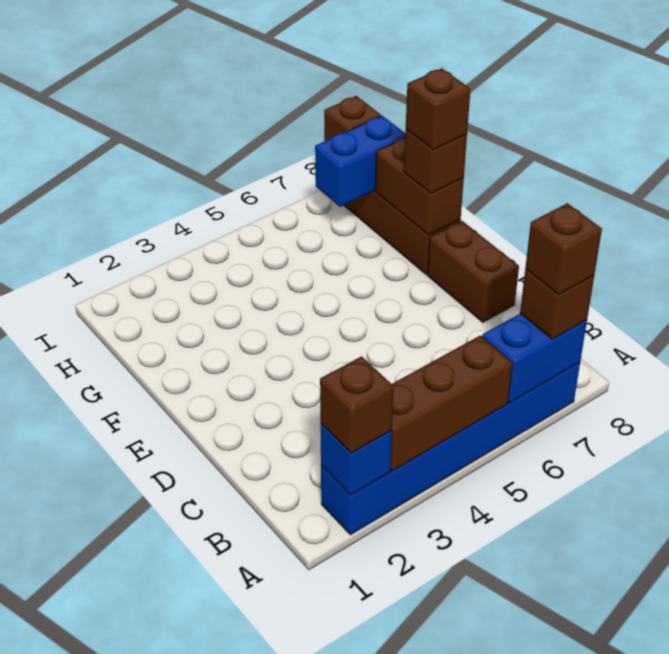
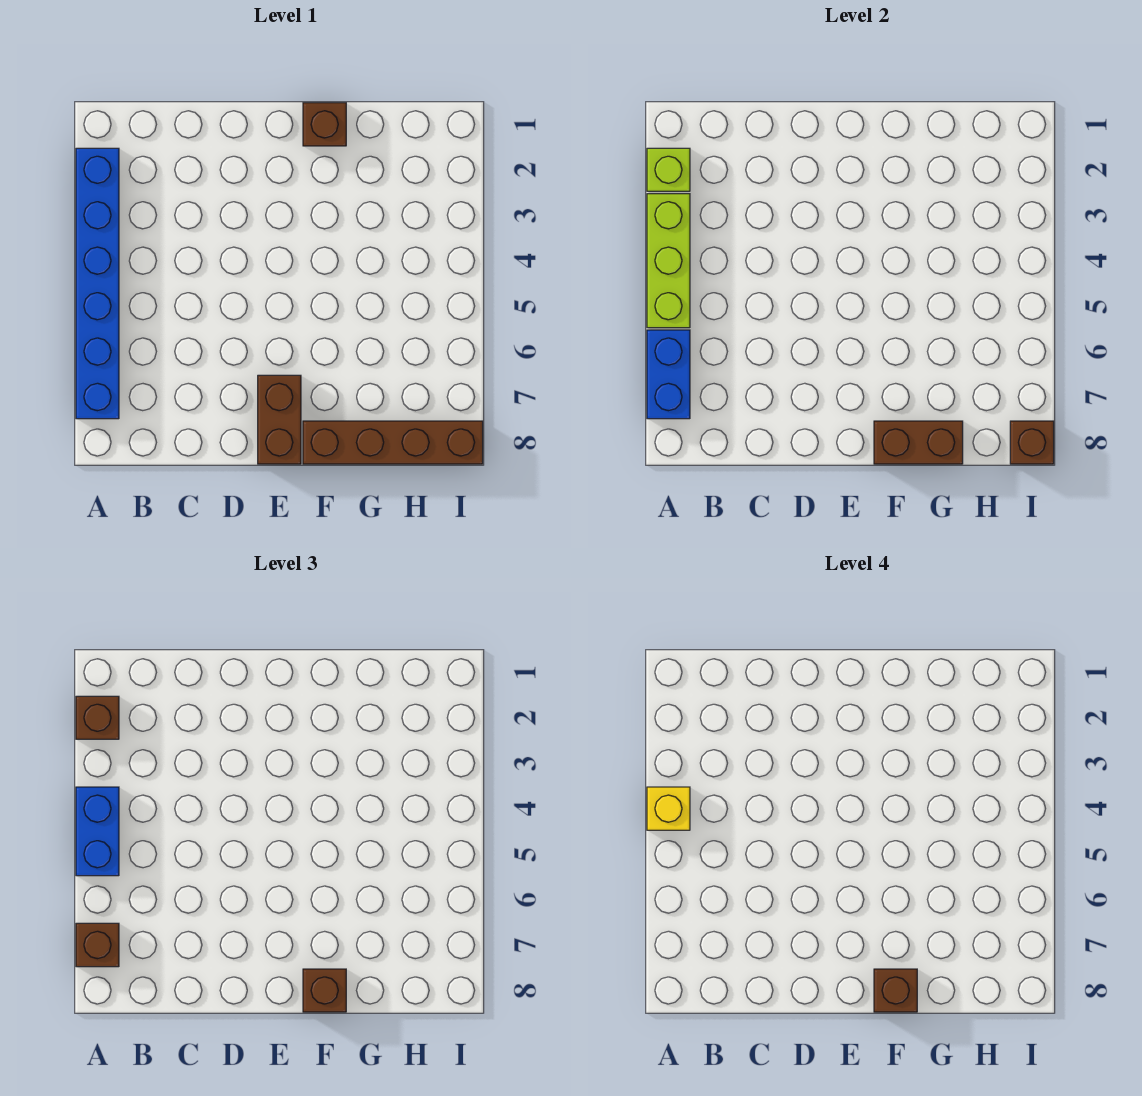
blue 1x1 brick [321,424,392,495] -> lime 1x1 brick [647,148,690,191]
brown 1x3 brick [390,335,512,471] -> lime 1x3 brick [647,194,690,328]
none -> yellow 1x1 brick [647,787,690,830]
brown 1x1 brick [525,203,602,295] -> brown 1x1 brick moved to [303,103,346,146]
brown 1x2 brick [428,221,519,322] -> brown 1x2 brick turned to [258,375,301,464]
blue 1x2 brick [315,116,405,207] -> blue 1x2 brick moved to [76,787,119,876]

